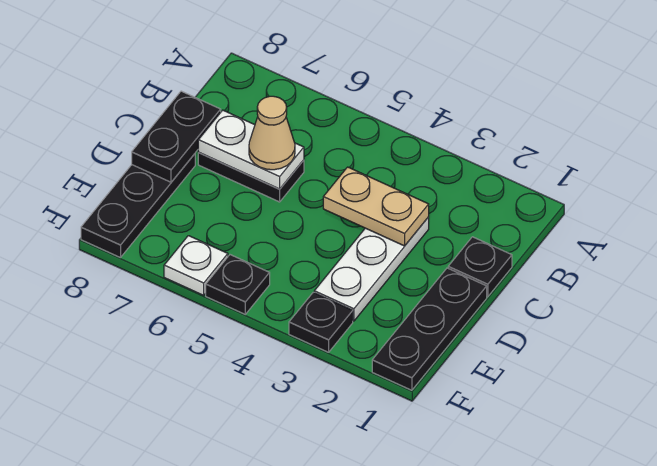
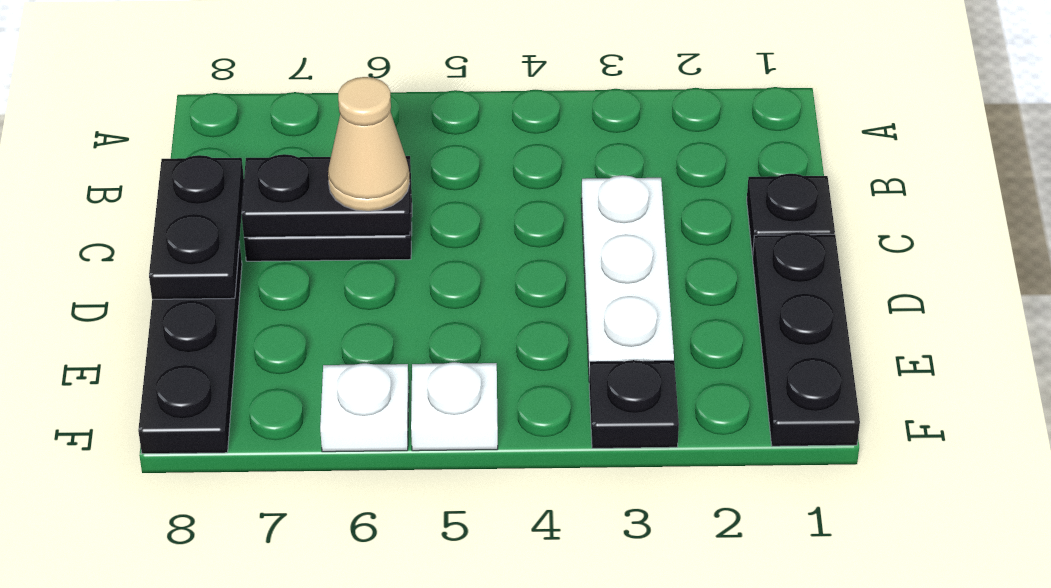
tan 1x2 plate [323,167,429,246] -> none
white 1x2 plate [198,110,304,189] -> black 1x2 plate [241,154,411,237]
black 1x1 plate [206,255,270,314] -> white 1x1 plate [411,362,498,451]

